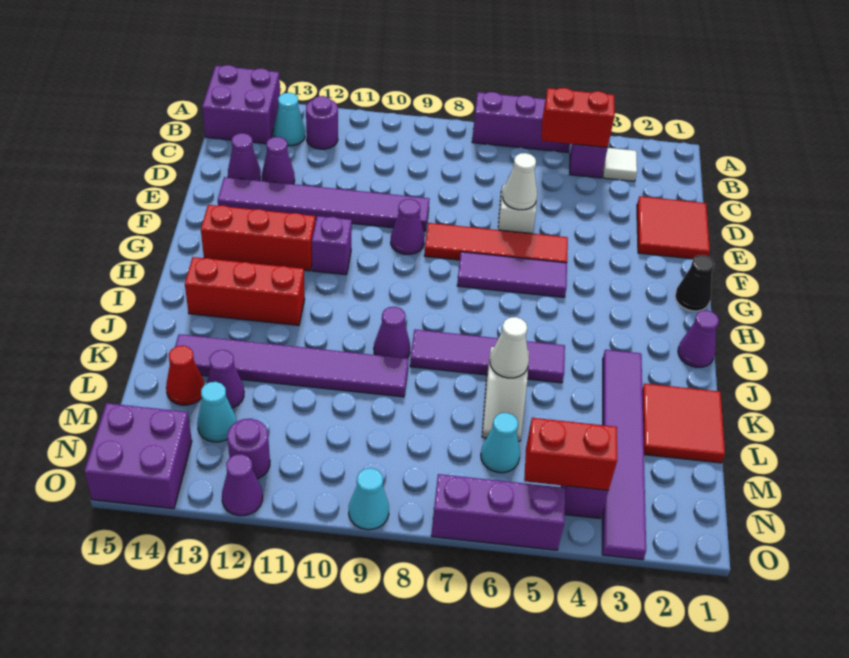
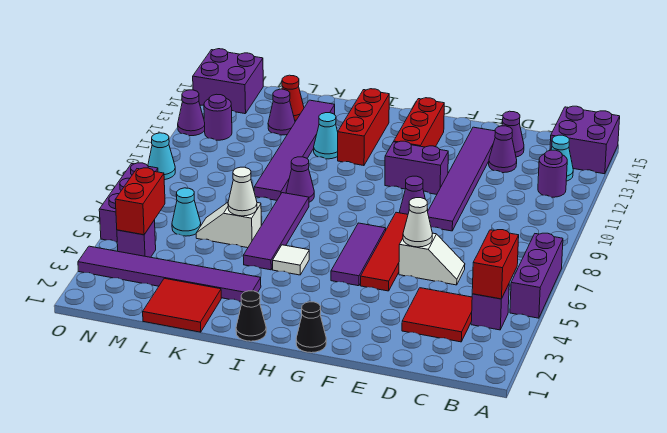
white 1x1 tile [603,148,637,181] -> white 1x1 tile moved to [273,245,309,275]
red 2x2 tile [637,196,710,259] -> red 2x2 tile moved to [402,288,472,342]
purple 1x1 brick [312,216,352,275] -> purple 1x2 brick [385,141,448,194]
purple 1x1 cone [678,310,719,367] -> black 1x1 cone [236,291,266,341]
cyan 1x1 cone [197,382,237,442] -> cyan 1x1 cone moved to [314,113,338,159]

